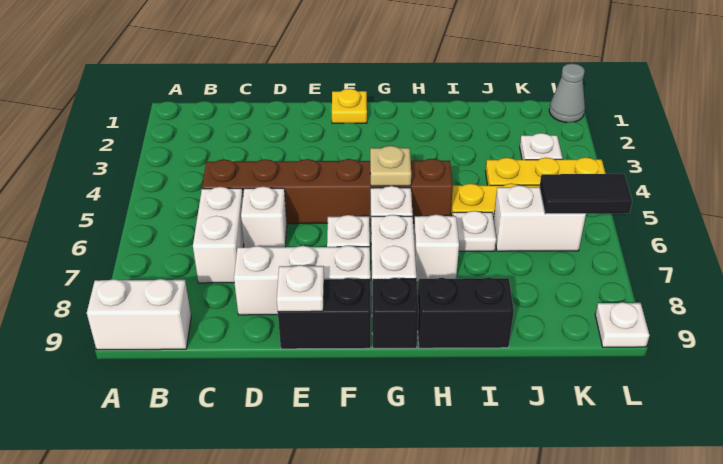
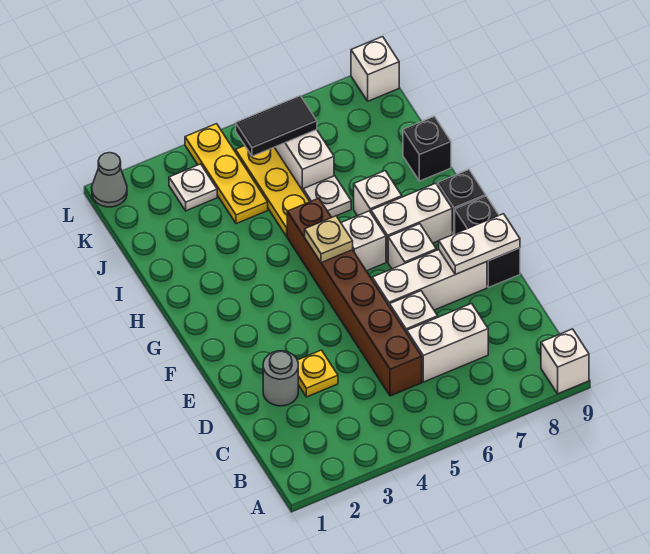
white 1x2 brick [87,279,191,350] -> white 1x1 brick [541,329,589,394]
none -> grey 1x1 round brick [263,351,298,406]
white 1x3 brick [234,245,370,315] -> white 1x3 brick turned to [372,250,487,310]
white 1x1 plate [277,265,324,312] -> white 1x2 plate [439,214,520,274]
yellow 1x1 plate [332,89,367,123] -> yellow 1x1 plate moved to [297,350,338,397]
black 1x2 brick [418,277,514,348] -> black 1x1 brick [403,116,451,181]
black 1x2 tile [540,174,632,214] -> black 1x2 tile turned to [236,96,317,156]
white 1x1 plate [595,302,649,347] -> white 1x1 brick [351,37,399,101]

